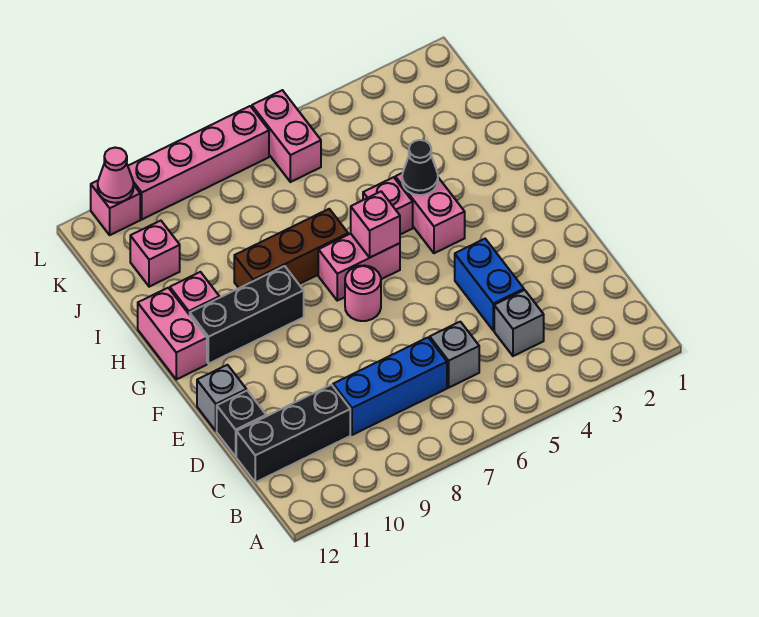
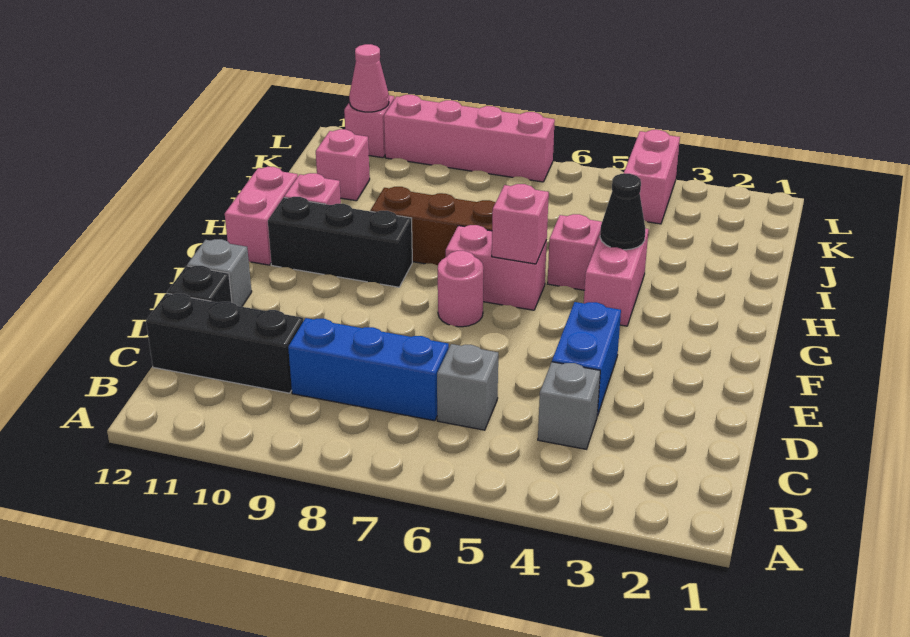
pink 1x2 brick [252,90,321,182] -> pink 1x2 brick moved to [624,130,680,224]

